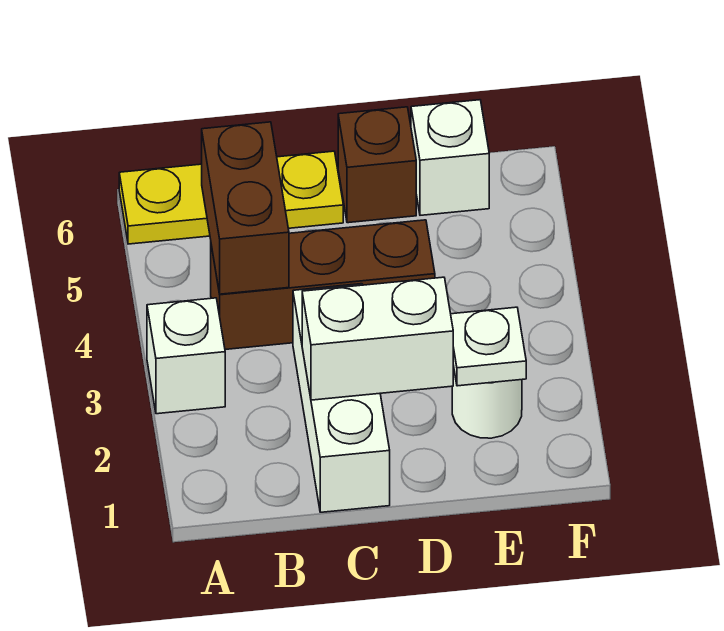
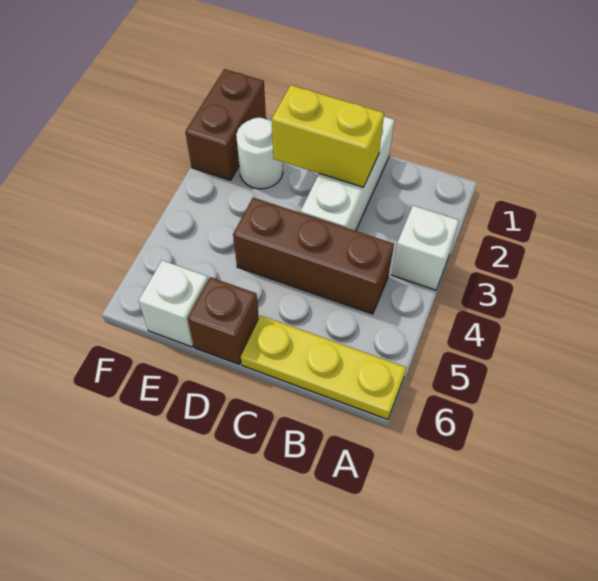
brown 1x2 brick [202,122,289,294] -> brown 1x2 brick moved to [185,69,266,180]
white 1x2 brick [302,277,453,400] -> yellow 1x2 brick [272,85,384,187]
white 1x1 plate [451,307,526,386] -> none

